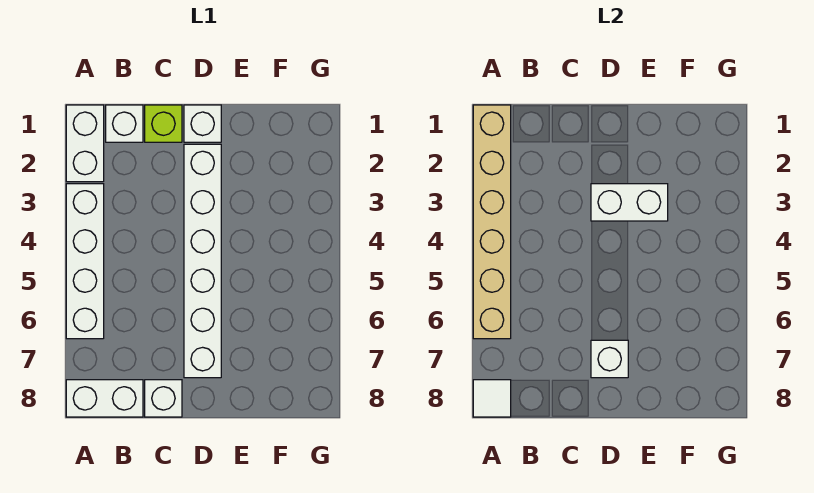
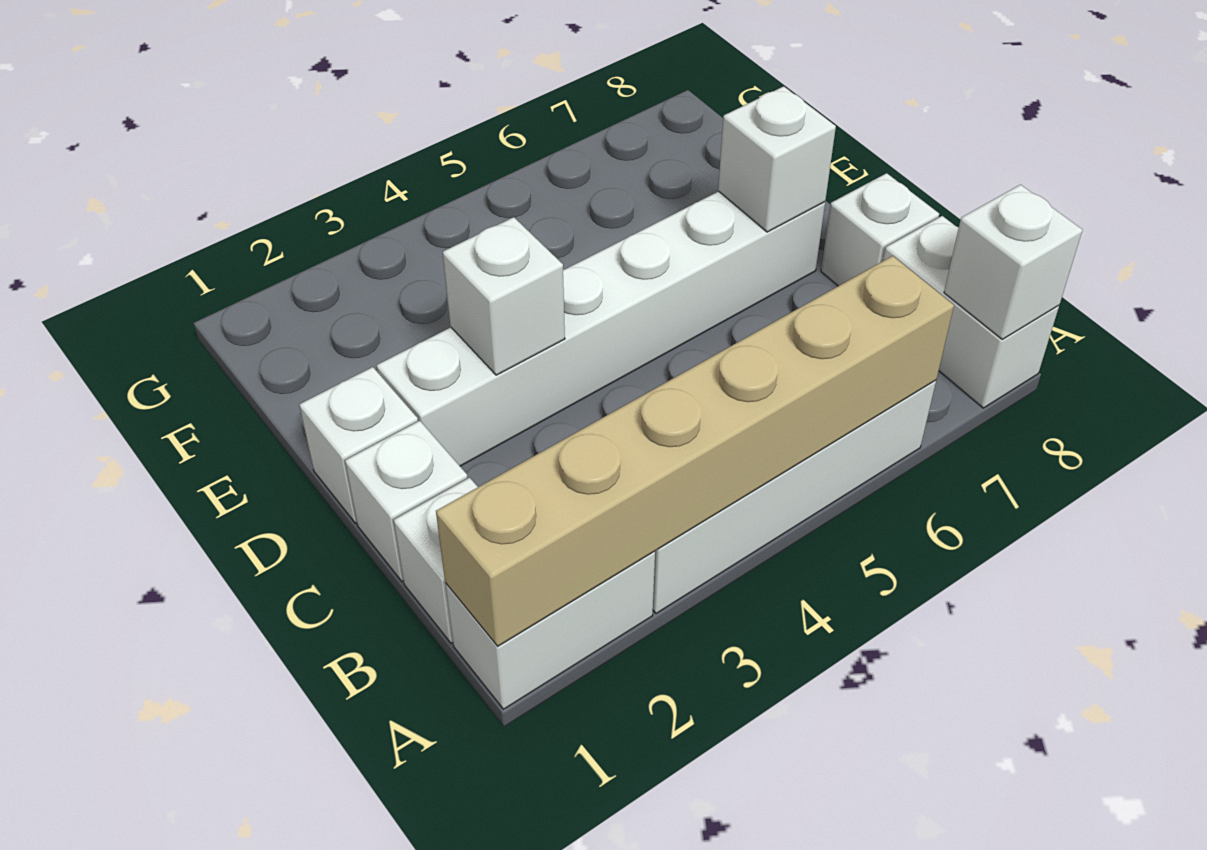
white 1x1 tile [473,380,511,417] -> white 1x1 brick [944,185,1082,339]
lime 1x1 brick [145,105,182,142] -> white 1x1 brick [345,421,468,582]
white 1x2 brick [591,184,668,221] -> white 1x1 brick [443,217,565,375]

